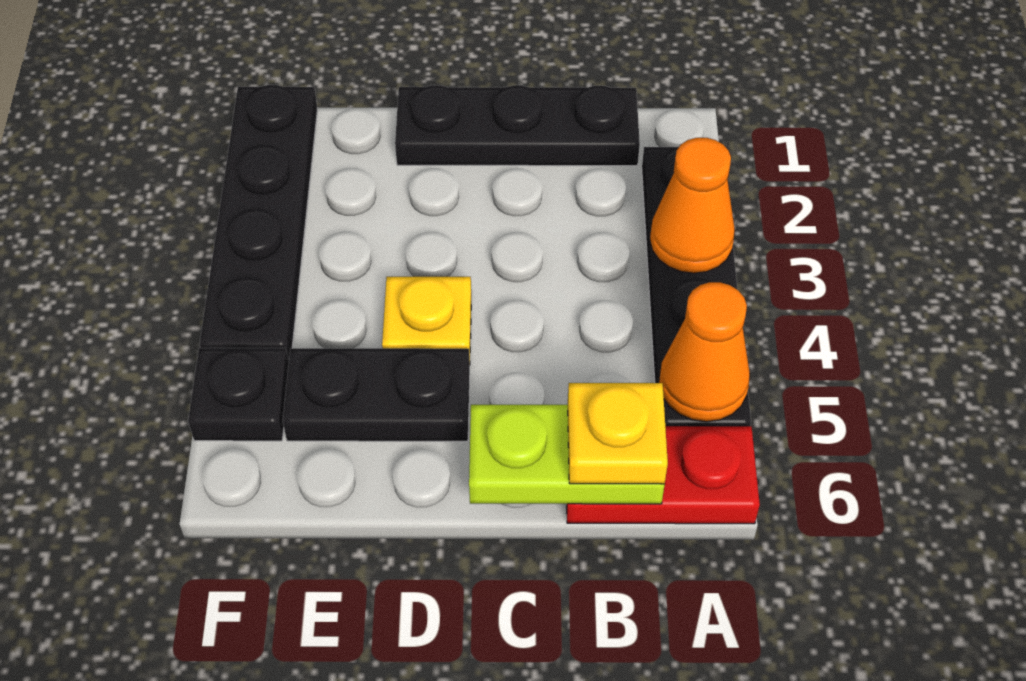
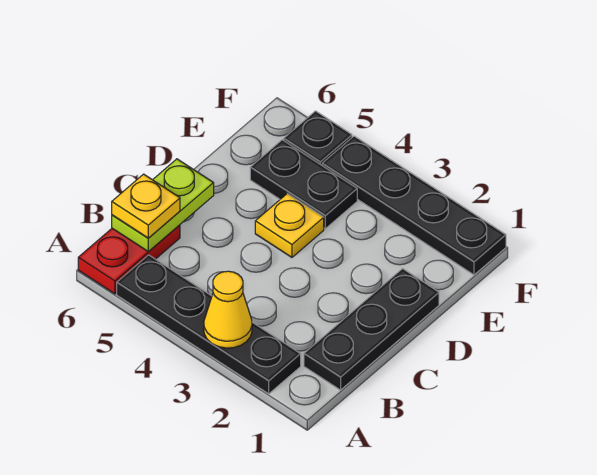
orange 1x1 cone [650,138,735,273] -> yellow 1x1 cone [204,271,252,348]
orange 1x1 cone [659,282,750,422] -> none
black 1x2 plate [283,348,470,441] -> black 1x2 plate turned to [250,140,357,229]

